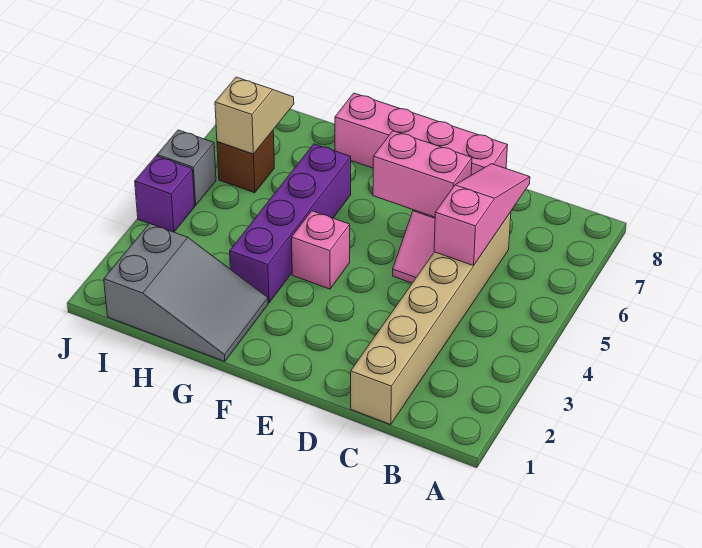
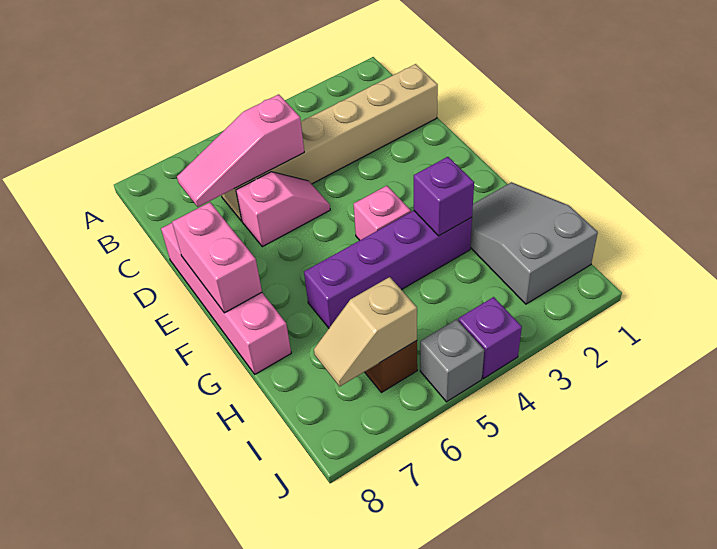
pink 1x2 brick [373,131,472,217] -> pink 1x2 brick moved to [172,202,262,313]
none -> purple 1x1 brick [414,157,474,236]

